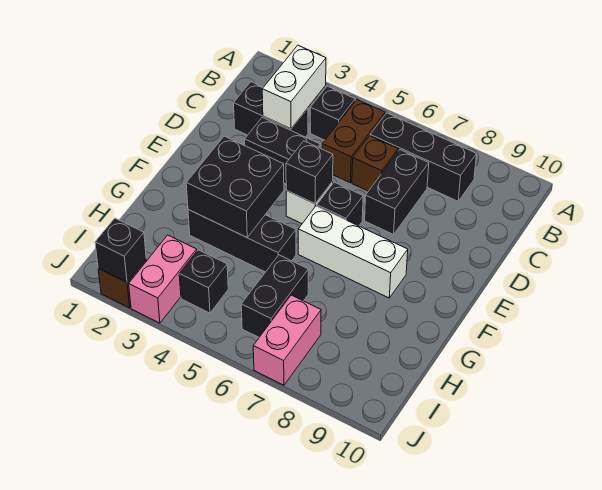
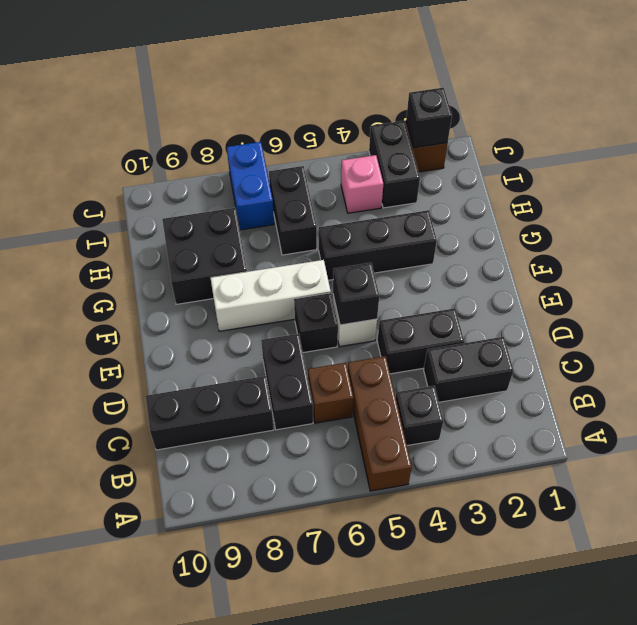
white 1x2 brick [262,45,326,129] -> none
brown 1x2 brick [322,100,385,183] -> brown 1x3 brick [348,356,412,491]
black 1x3 brick [370,113,476,201] -> black 1x3 brick moved to [146,376,274,450]
black 2x2 brick [186,136,284,237] -> black 2x2 brick moved to [162,208,247,304]
pink 1x2 brick [129,235,197,323] -> black 1x2 brick [369,121,420,208]
black 1x1 brick [179,250,228,313] -> pink 1x1 brick [341,155,383,213]
pink 1x2 brick [253,295,321,385] -> blue 1x2 brick [227,142,274,230]

